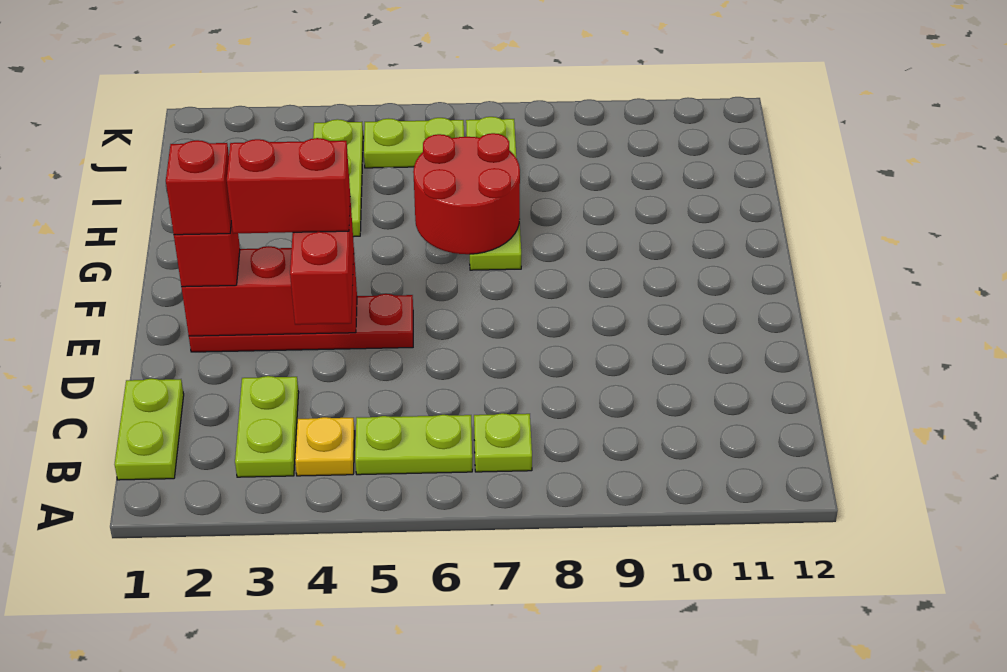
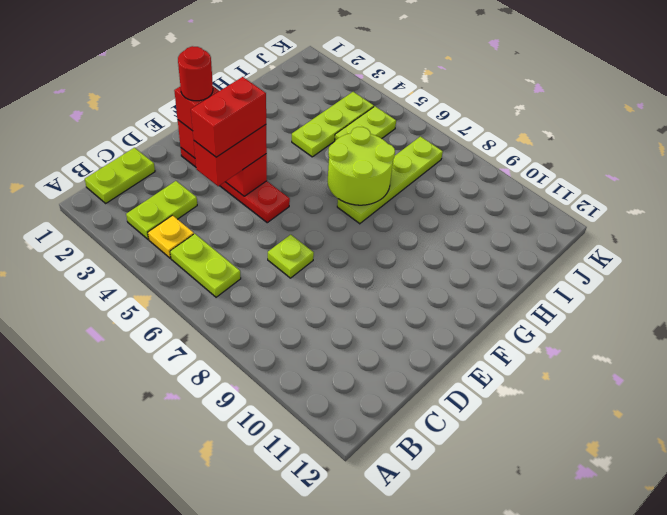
lime 1x1 plate [474,413,532,472] -> lime 1x1 plate moved to [268,235,314,278]
red 1x1 brick [166,140,231,235] -> red 1x1 round brick [178,46,213,101]
red 1x2 brick [227,138,350,234] -> red 1x2 brick turned to [191,77,266,157]
red 2x2 round brick [413,133,520,254] -> lime 2x2 round brick [327,127,395,205]
lime 1x2 plate [364,118,464,168] -> lime 1x2 plate turned to [335,106,396,141]

